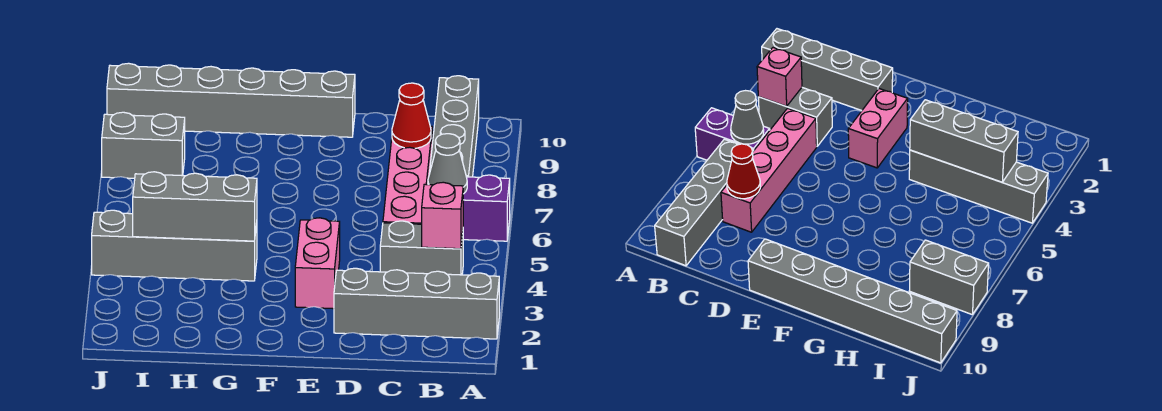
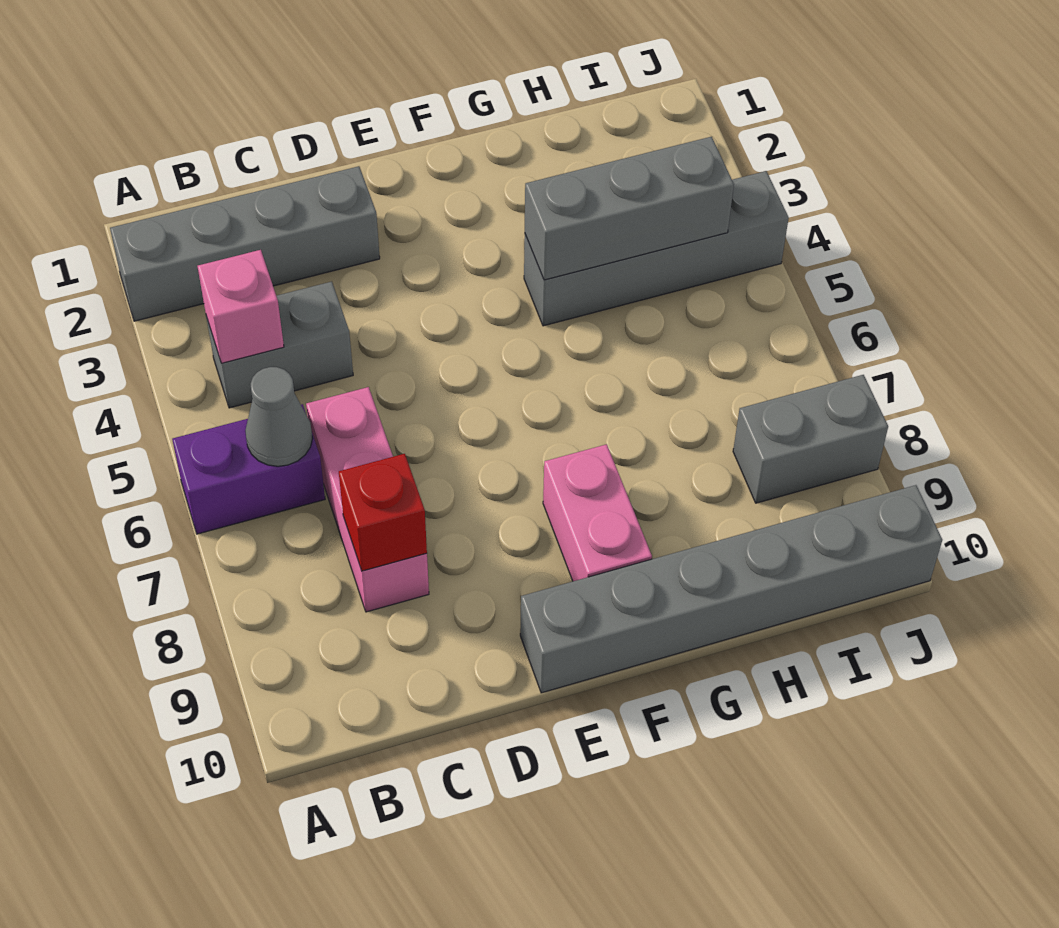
grey 1x4 brick [429,76,479,177] -> none
pink 1x4 brick [383,126,432,224] -> pink 1x3 brick [306,387,429,612]
red 1x1 cone [392,83,431,148] -> red 1x1 brick [339,454,427,571]
pink 1x2 brick [295,218,340,309] -> pink 1x2 brick moved to [543,444,652,581]

